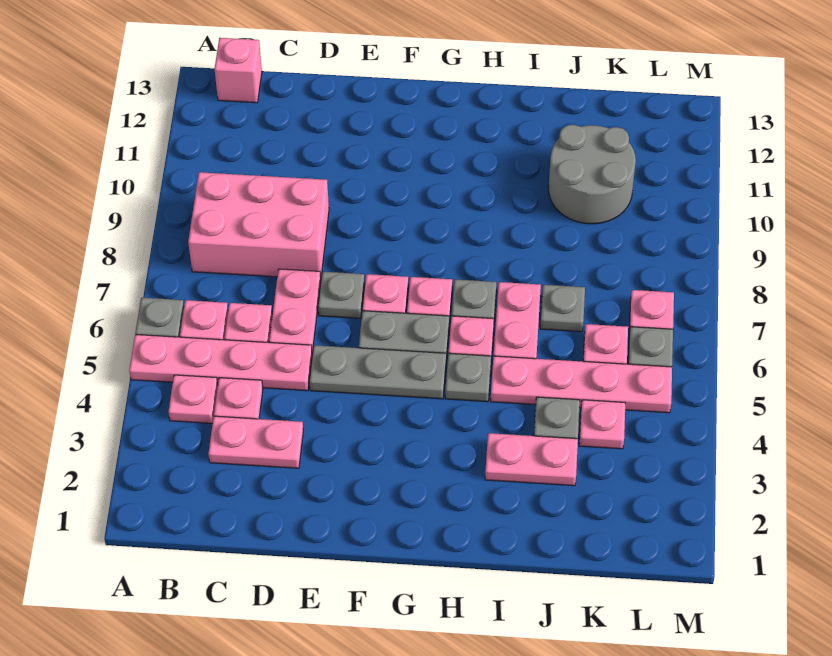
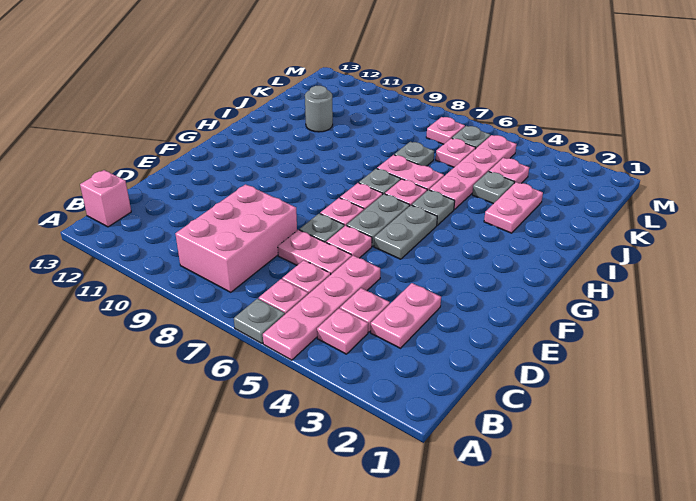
grey 1x3 plate [310,345,446,399] -> grey 1x2 plate [374,205,437,259]
none -> pink 1x1 plate [326,225,372,258]
grey 2x2 round brick [549,125,636,224] -> grey 1x1 round brick [305,86,333,132]

